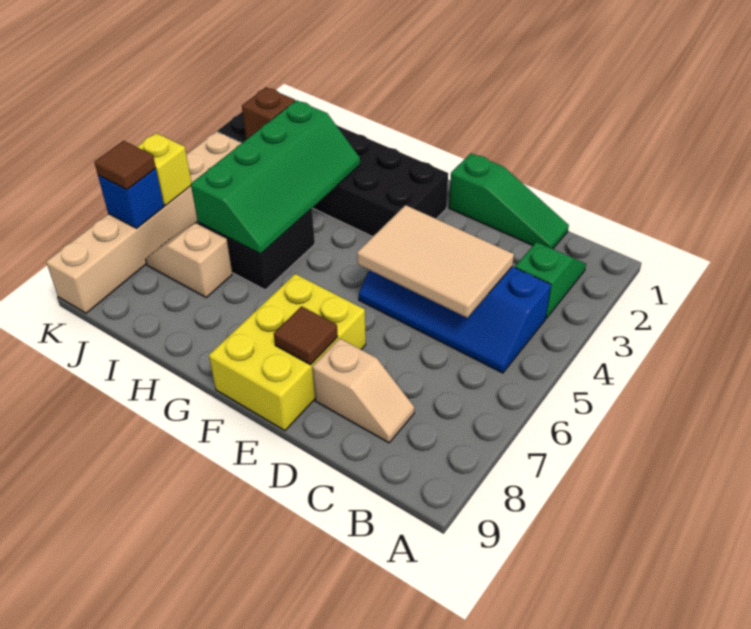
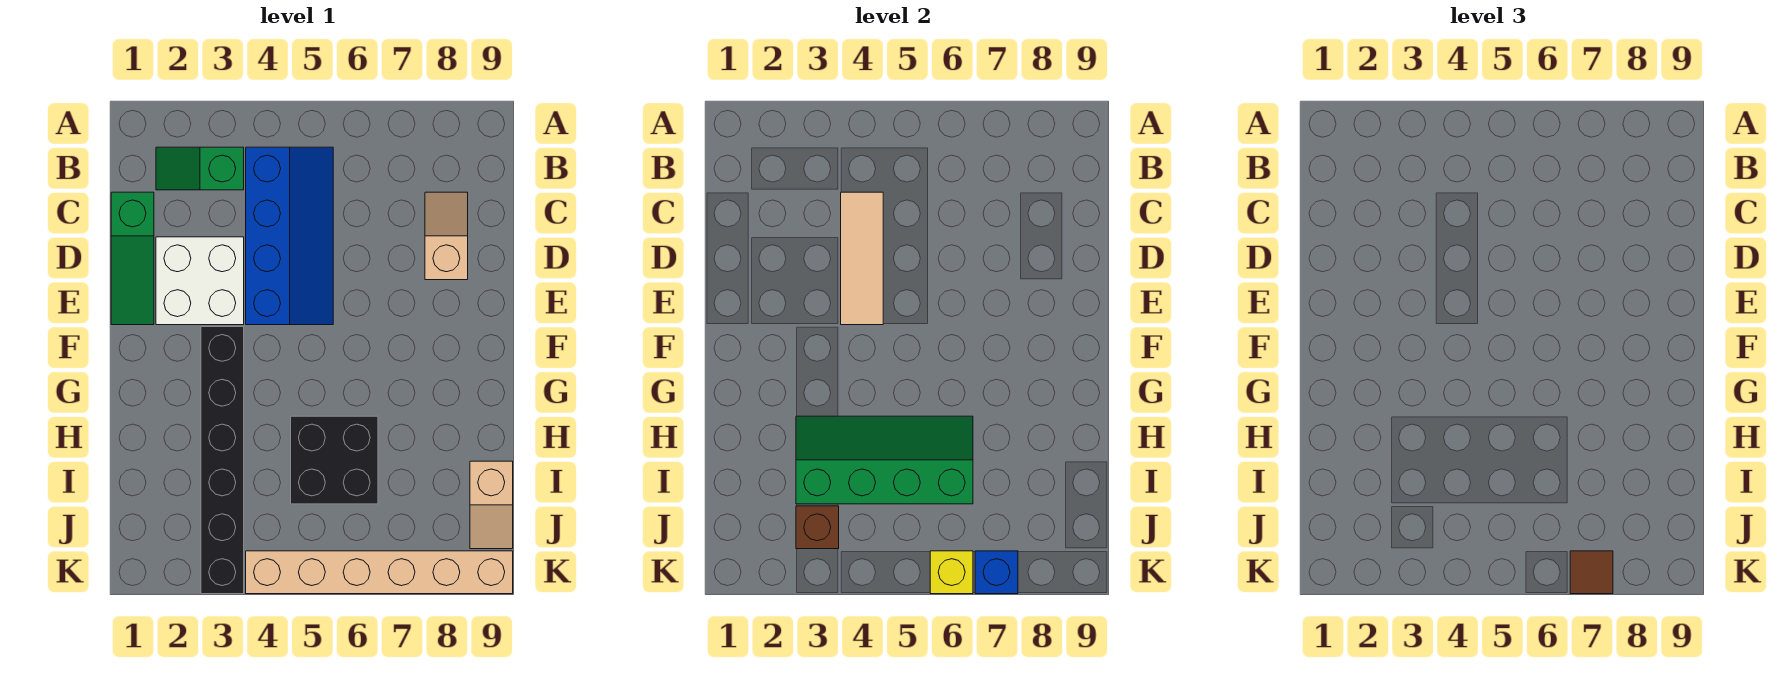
green 1x3 slope [449,153,569,249] -> green 1x3 slope turned to [111,192,154,325]
tan 2x3 tile [357,205,514,318] -> tan 1x3 tile [841,192,883,325]
none -> white 2x2 brick [156,237,244,325]
yellow 2x3 brick [209,274,366,431] -> none
brown 1x1 tile [274,306,338,365] -> none
black 2x6 brick [218,112,448,237] -> black 1x6 brick [201,327,244,594]
tan 1x2 slope [146,223,232,297] -> tan 1x2 slope moved to [470,461,513,549]

